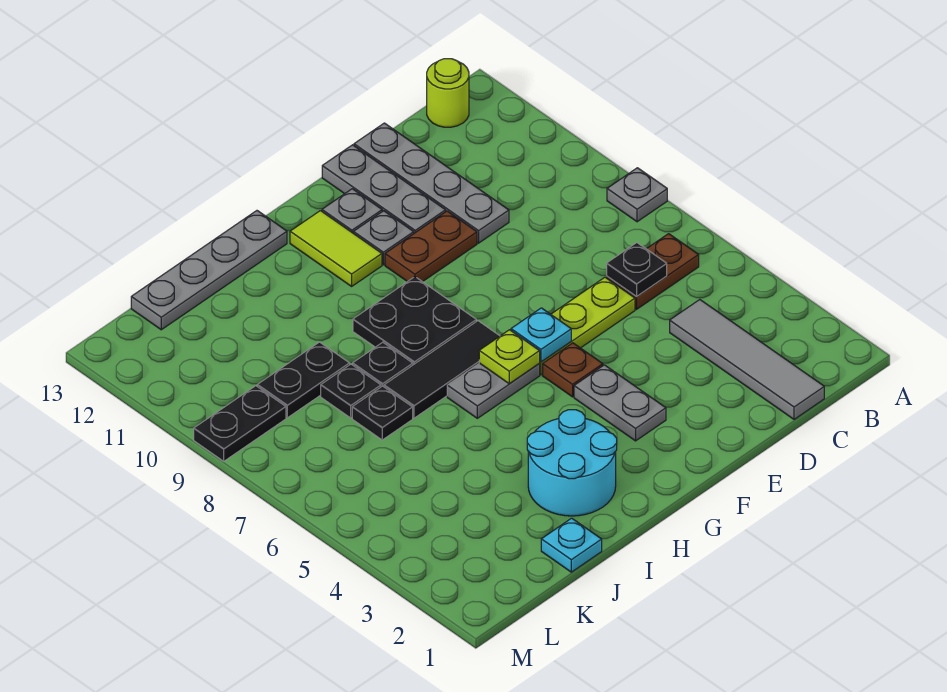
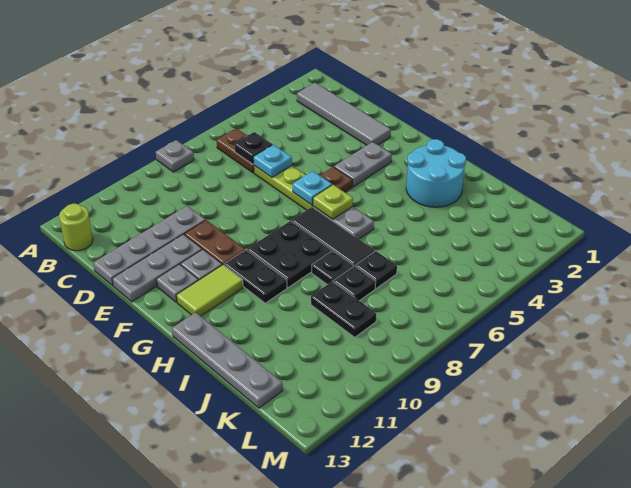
grey 1x4 tile [670,300,824,419] -> grey 1x4 tile turned to [297,83,391,145]
cyan 1x1 plate [541,518,602,572] -> cyan 1x1 plate moved to [253,145,292,177]
black 1x2 plate [194,386,286,461] -> black 1x2 plate moved to [224,250,287,303]

